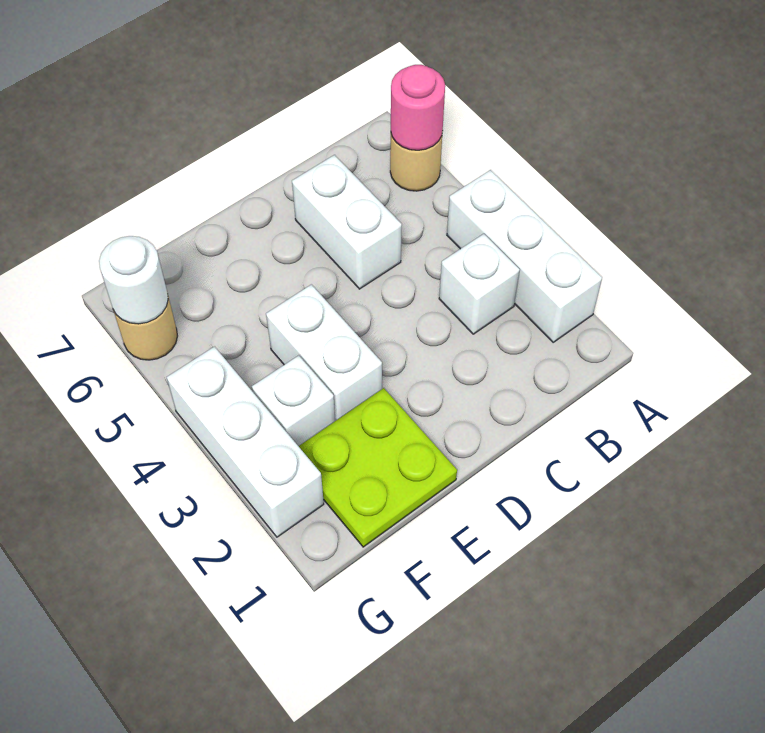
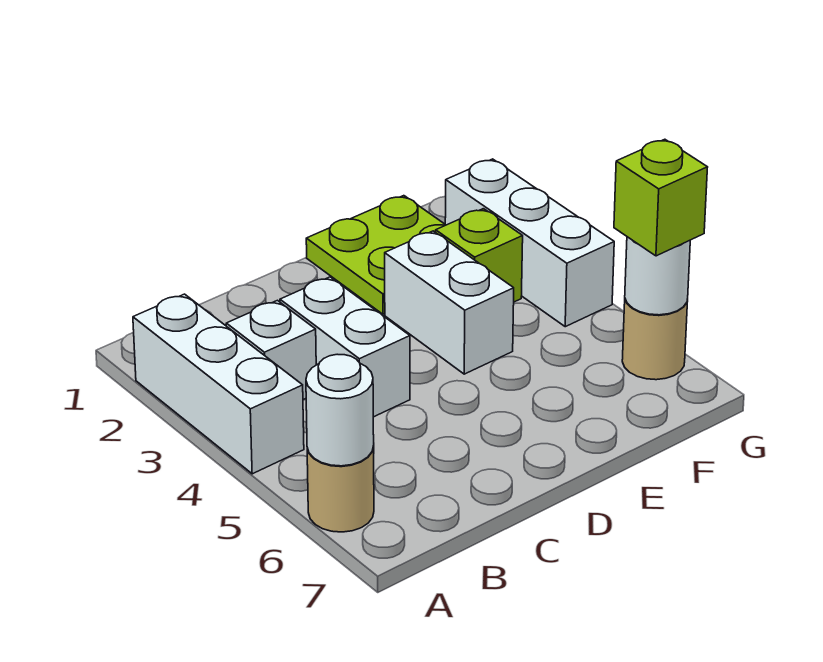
pink 1x1 round brick [391,65,445,150] -> white 1x1 round brick [306,354,374,466]
white 1x2 brick [292,155,402,289] -> white 1x2 brick moved to [280,277,410,417]
white 1x1 brick [252,355,335,446] -> lime 1x1 brick [436,209,523,302]
none -> lime 1x1 brick [614,139,708,256]

